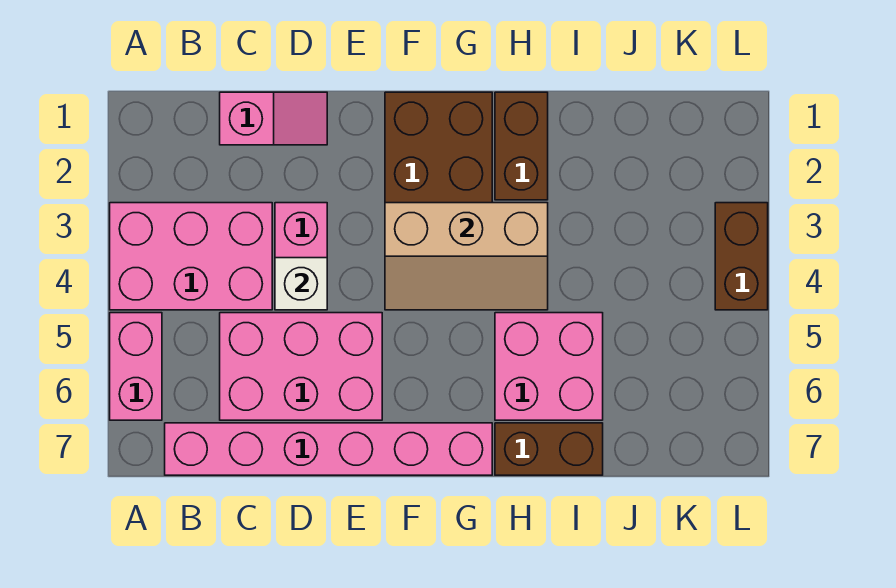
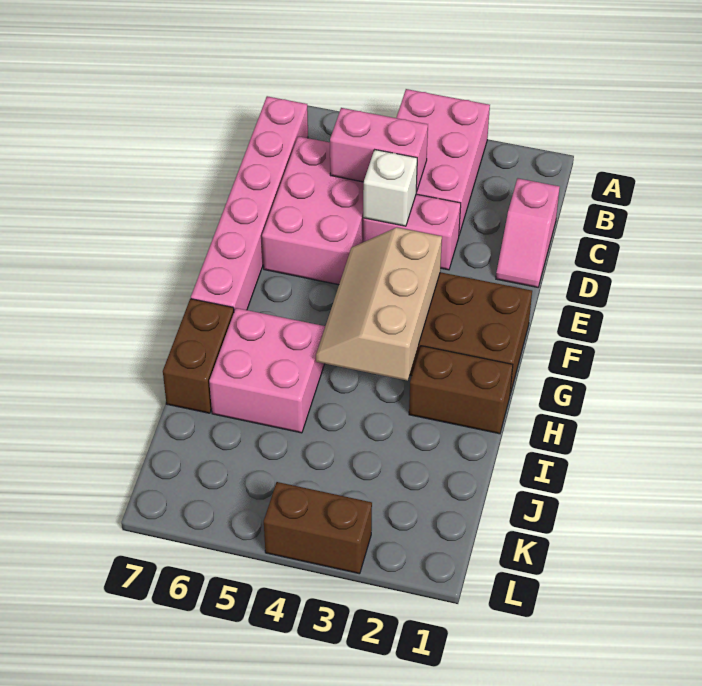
pink 1x2 brick [110,313,162,420] -> pink 1x2 brick moved to [330,108,428,192]

